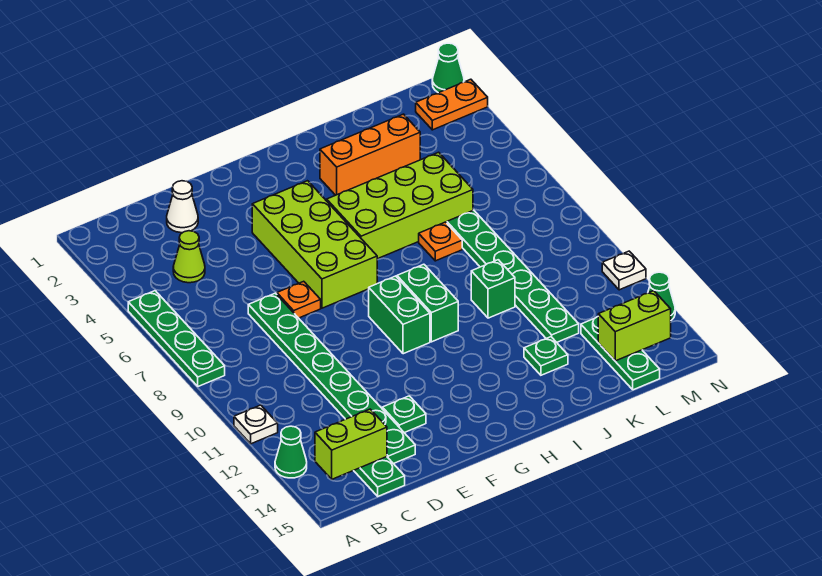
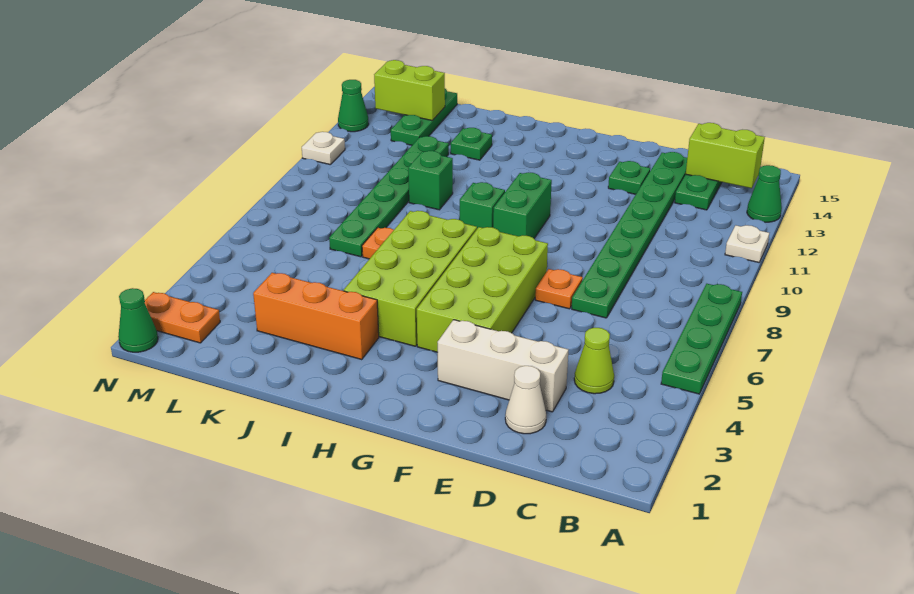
none -> white 1x3 brick [438,320,568,412]
lime 2x4 brick [327,152,473,259] -> lime 2x4 brick turned to [344,211,477,346]
green 1x2 brick [397,264,458,342] -> green 1x1 brick [460,182,505,229]

